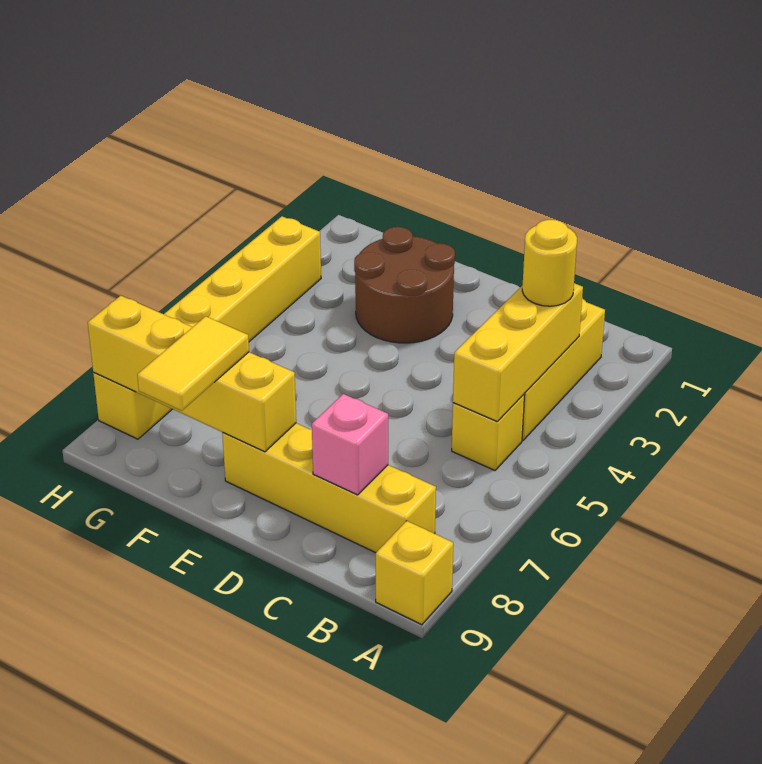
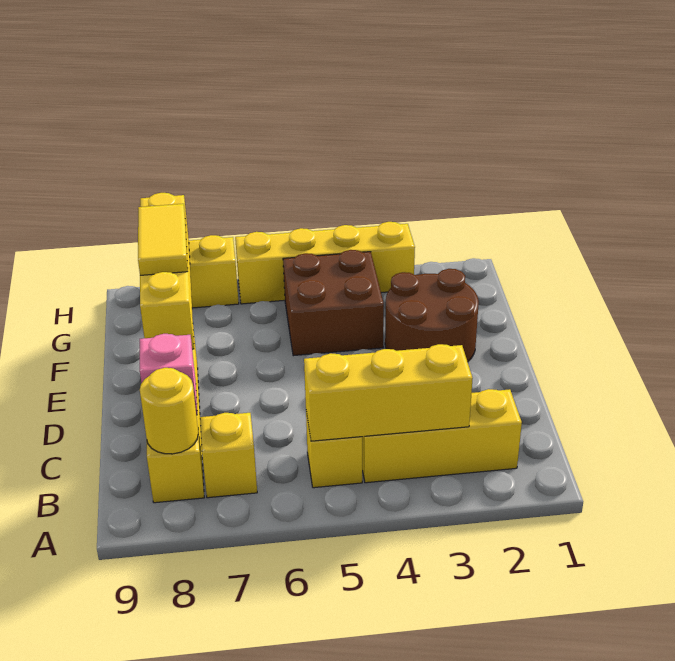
yellow 1x1 brick [376,521,453,625] -> yellow 1x1 brick moved to [200,413,257,498]
yellow 1x1 round brick [522,220,577,306] -> yellow 1x1 round brick moved to [140,368,198,454]
none -> brown 2x2 brick [283,250,384,356]
yellow 1x2 tile [137,316,249,411] -> yellow 1x2 tile turned to [138,204,188,275]

